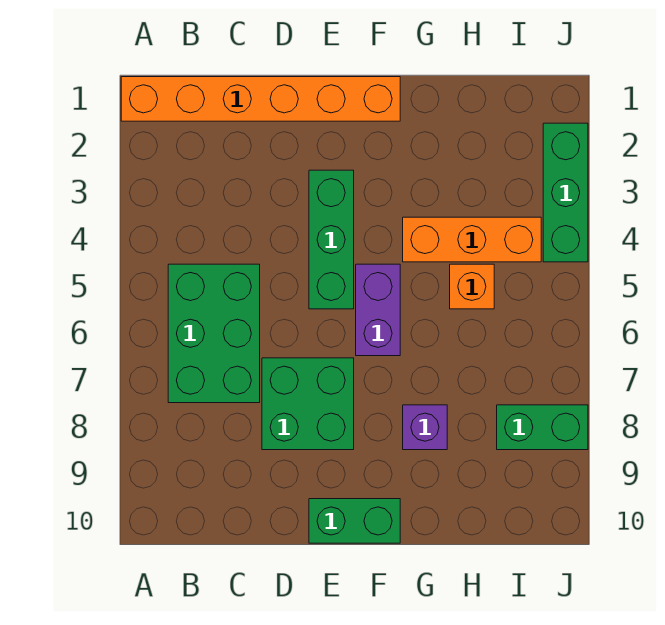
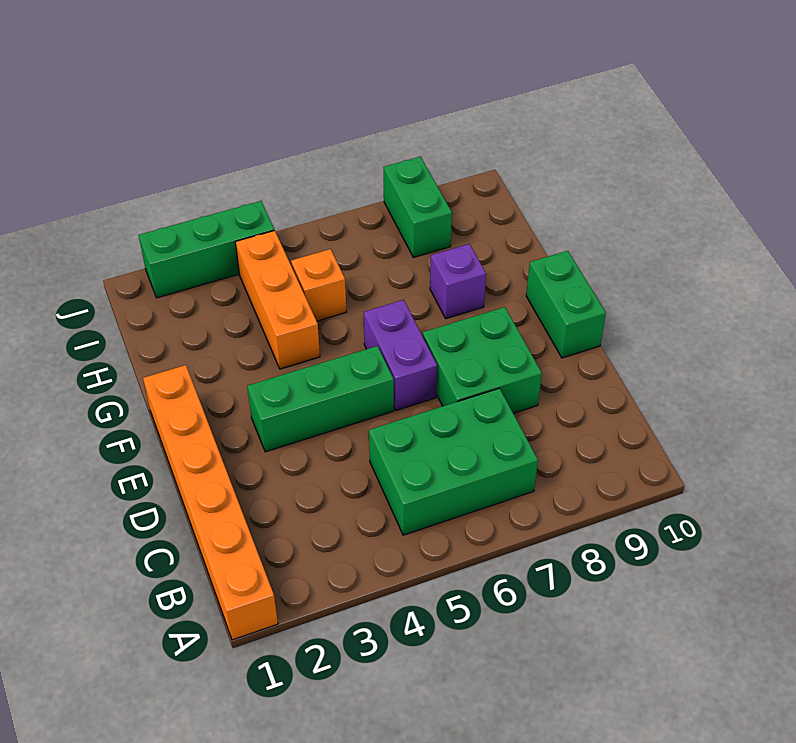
purple 1x2 brick [356,264,400,356] -> purple 1x2 brick turned to [364,300,437,410]

